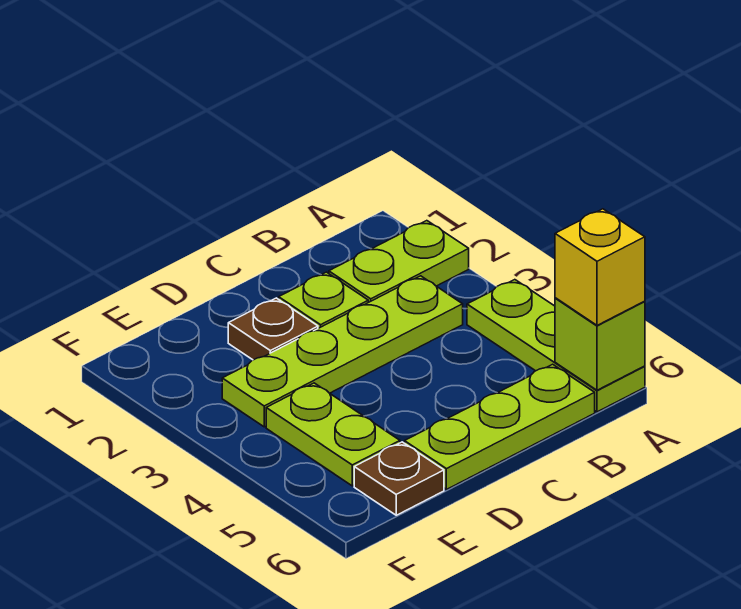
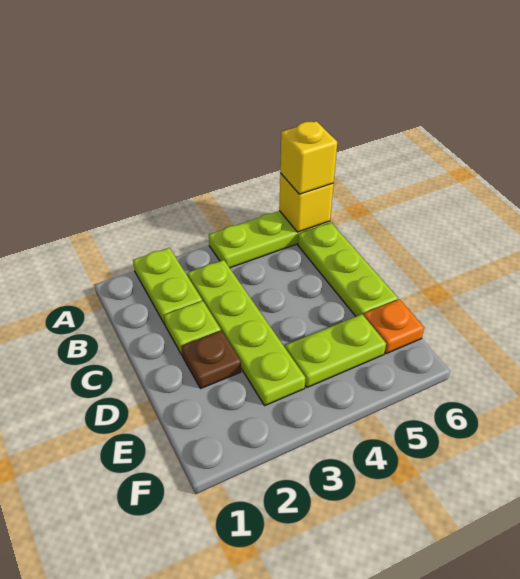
lime 1x1 brick [555,298,645,390] -> yellow 1x1 brick [279,173,334,232]
brown 1x1 plate [354,442,444,515] -> orange 1x1 plate [364,299,424,354]

